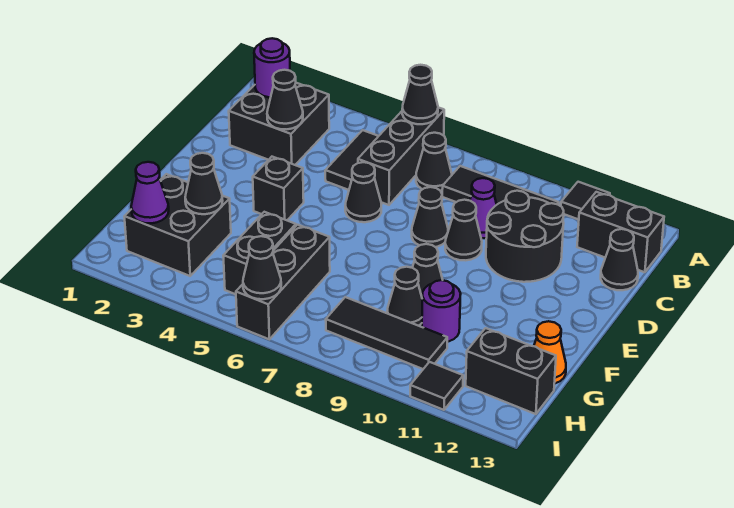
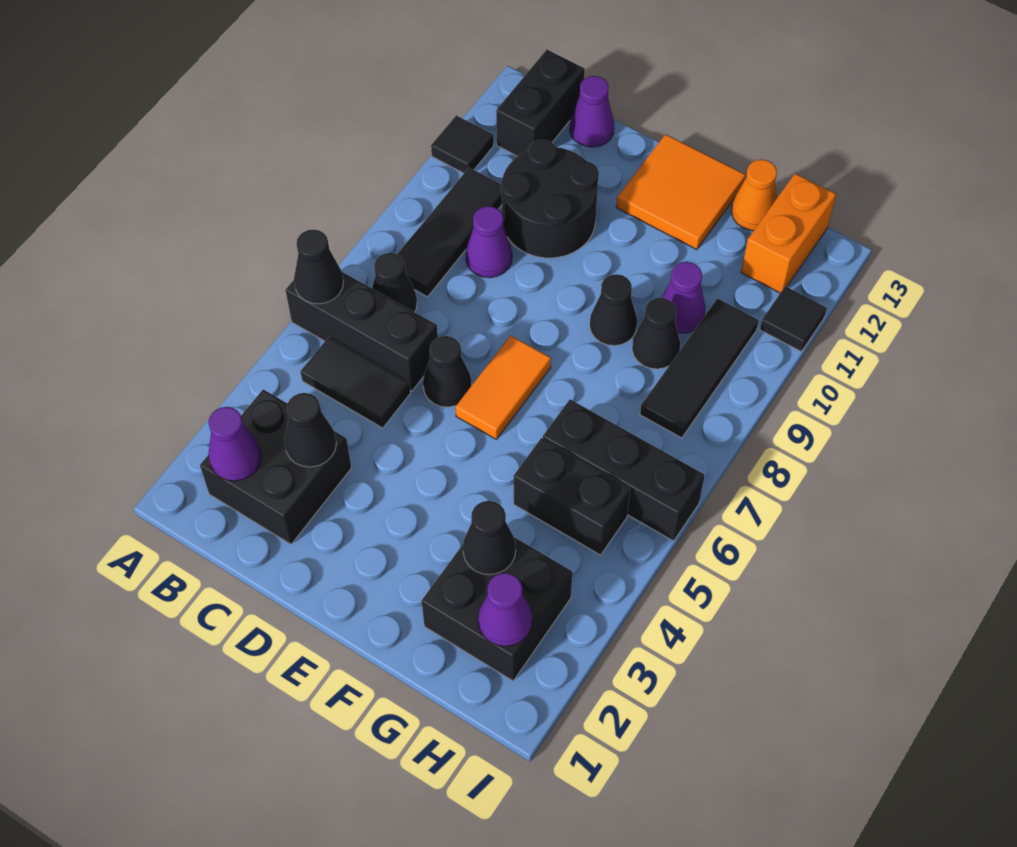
purple 1x1 round brick [254,38,290,97] -> purple 1x1 cone [208,407,261,481]
black 1x1 cone [601,229,638,290] -> purple 1x1 cone [570,76,614,147]
black 1x1 cone [412,187,448,247] -> none
black 1x1 cone [445,200,482,260] -> none
black 1x1 brick [253,157,304,220] -> none
none -> orange 1x2 tile [455,335,551,440]
none -> orange 2x2 tile [616,134,746,250]
purple 1x1 round brick [422,280,461,342] -> purple 1x1 cone [662,262,706,333]
black 1x2 brick [466,328,556,414] -> orange 1x2 brick [741,174,836,293]
black 1x1 cone [243,236,281,299] -> none

